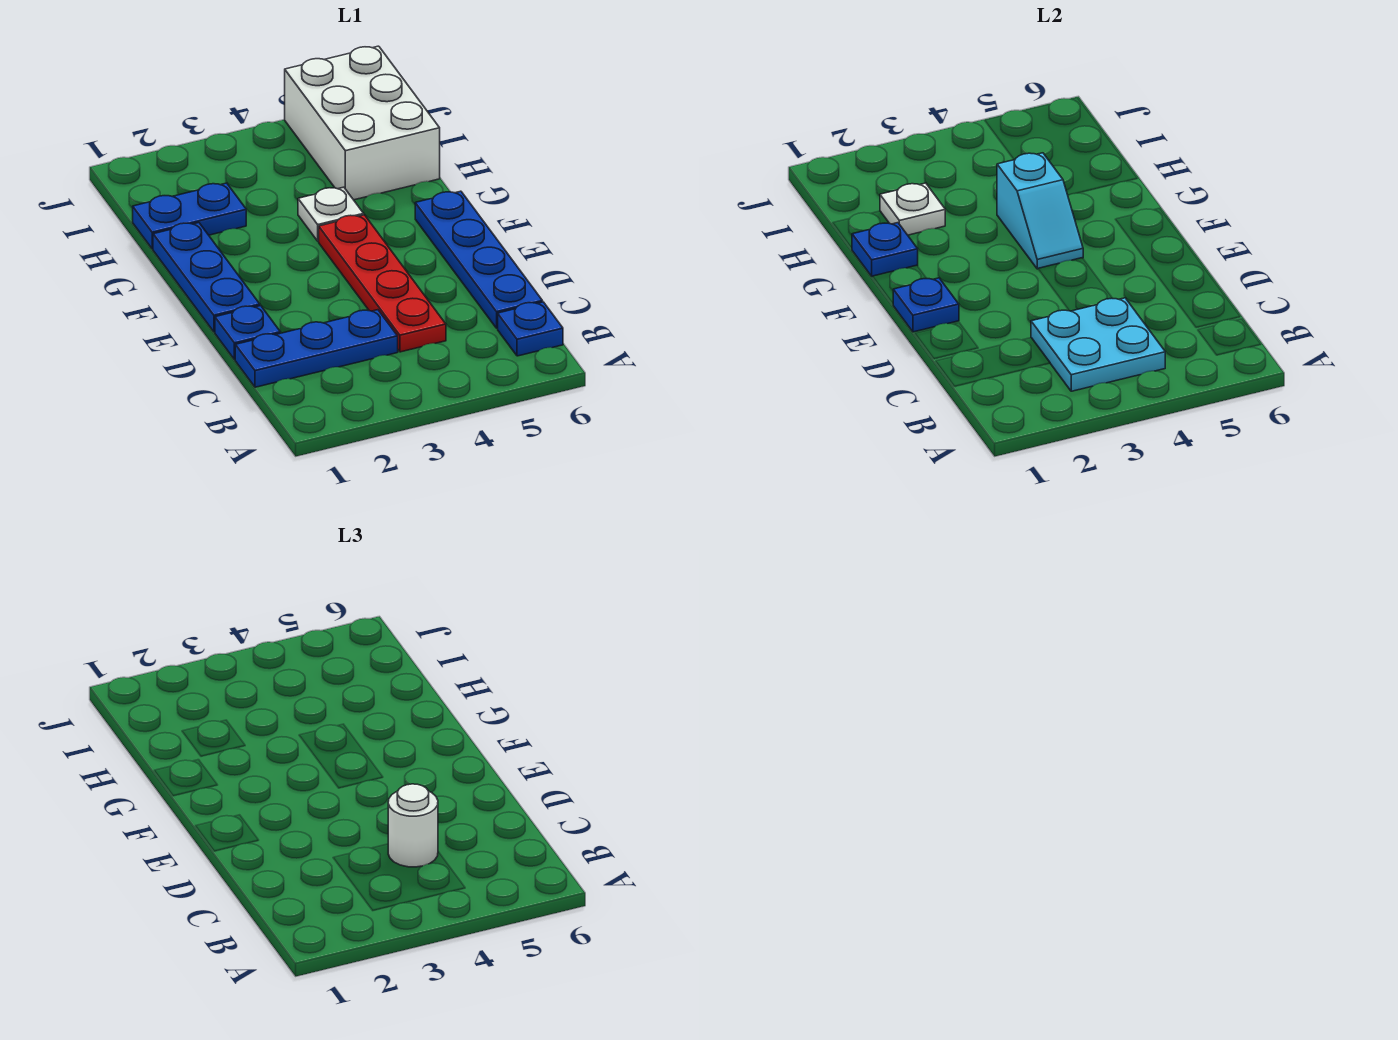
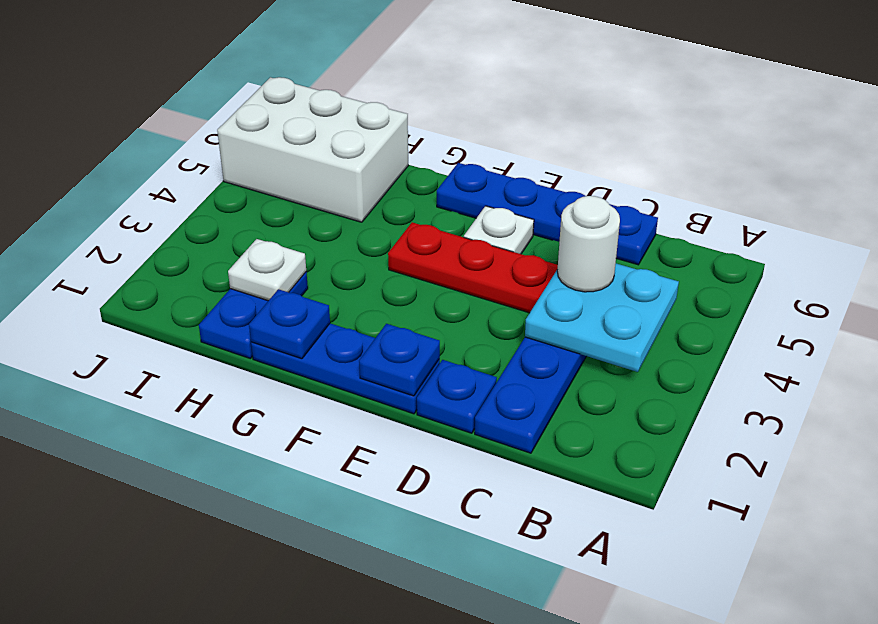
blue 1x1 plate [498,302,563,356] -> none
cyan 1x2 slope [997,153,1083,269] -> none
white 1x1 plate [298,187,364,241] -> white 1x1 plate moved to [464,206,534,254]

